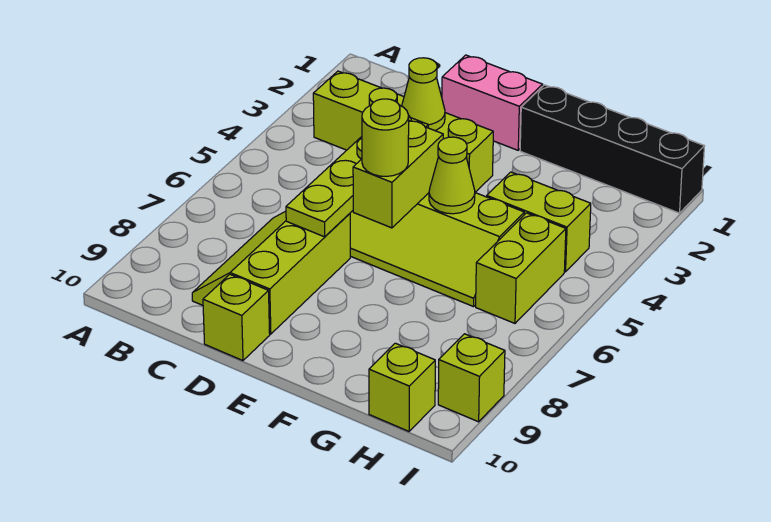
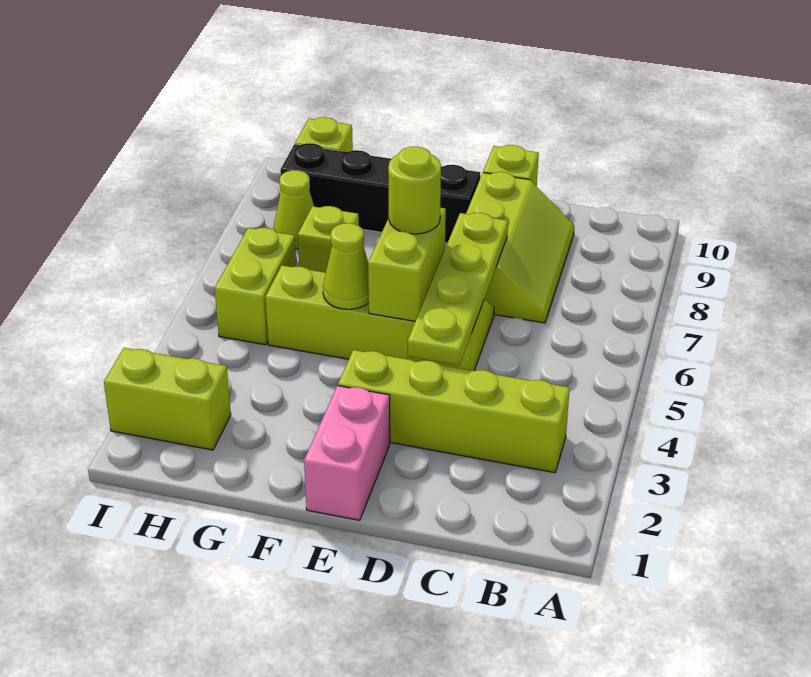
pink 1x2 brick [442,55,543,150] -> pink 1x2 brick turned to [304,386,390,520]
lime 1x1 cone [402,58,445,131] -> lime 1x1 cone moved to [274,170,314,249]
black 1x4 brick [520,85,704,213] -> black 1x4 brick moved to [280,143,480,243]
lime 1x2 brick [487,172,591,272] -> lime 1x2 brick moved to [104,348,231,450]
lime 1x1 brick [438,334,505,422] -> lime 1x1 brick moved to [298,206,359,273]

